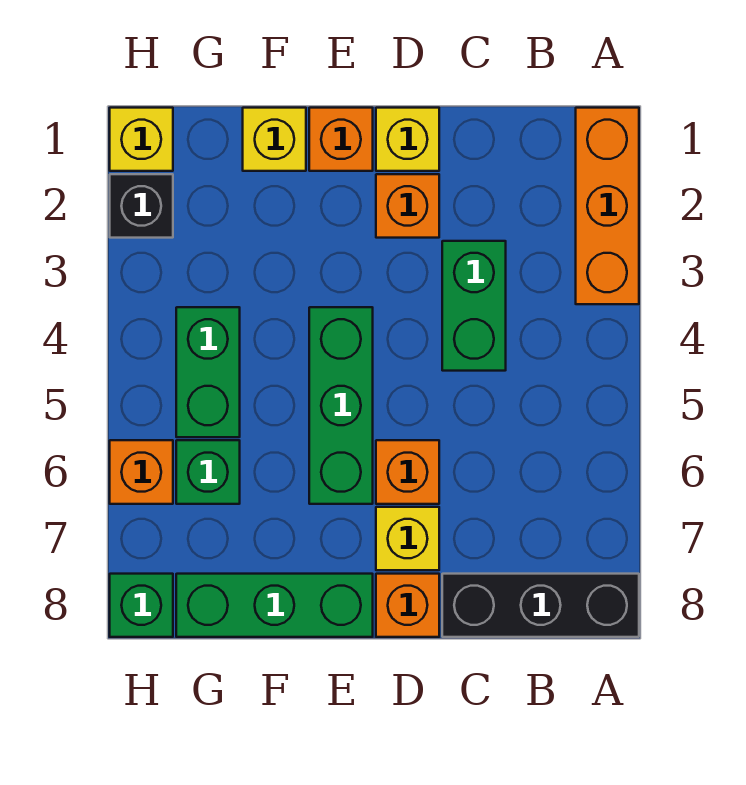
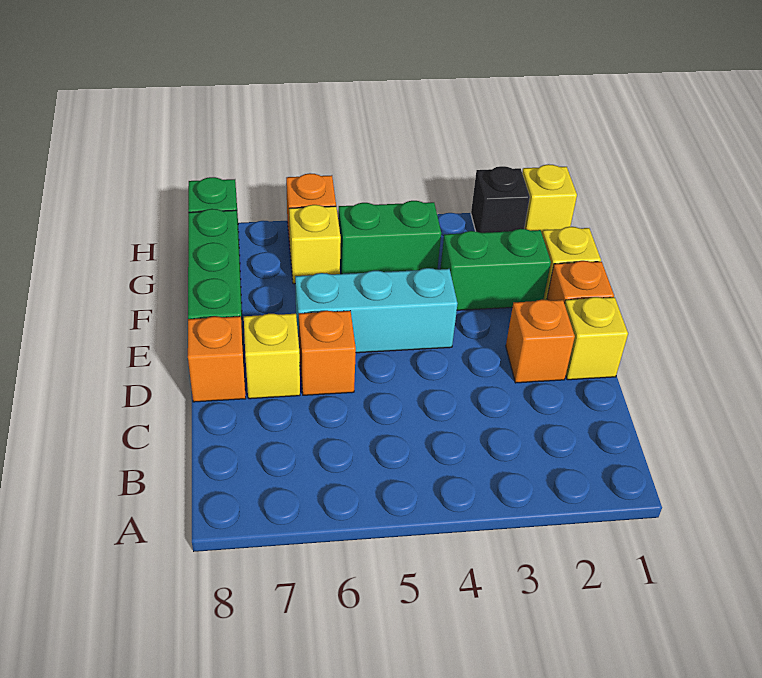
orange 1x3 brick [576,108,639,304] -> none
black 1x3 brick [442,574,639,637] -> none
green 1x2 brick [442,241,506,371] -> green 1x2 brick moved to [440,229,551,310]
green 1x3 brick [309,307,373,504] -> cyan 1x3 brick [295,268,458,353]
green 1x1 brick [176,440,240,504] -> yellow 1x1 brick [289,205,341,284]

